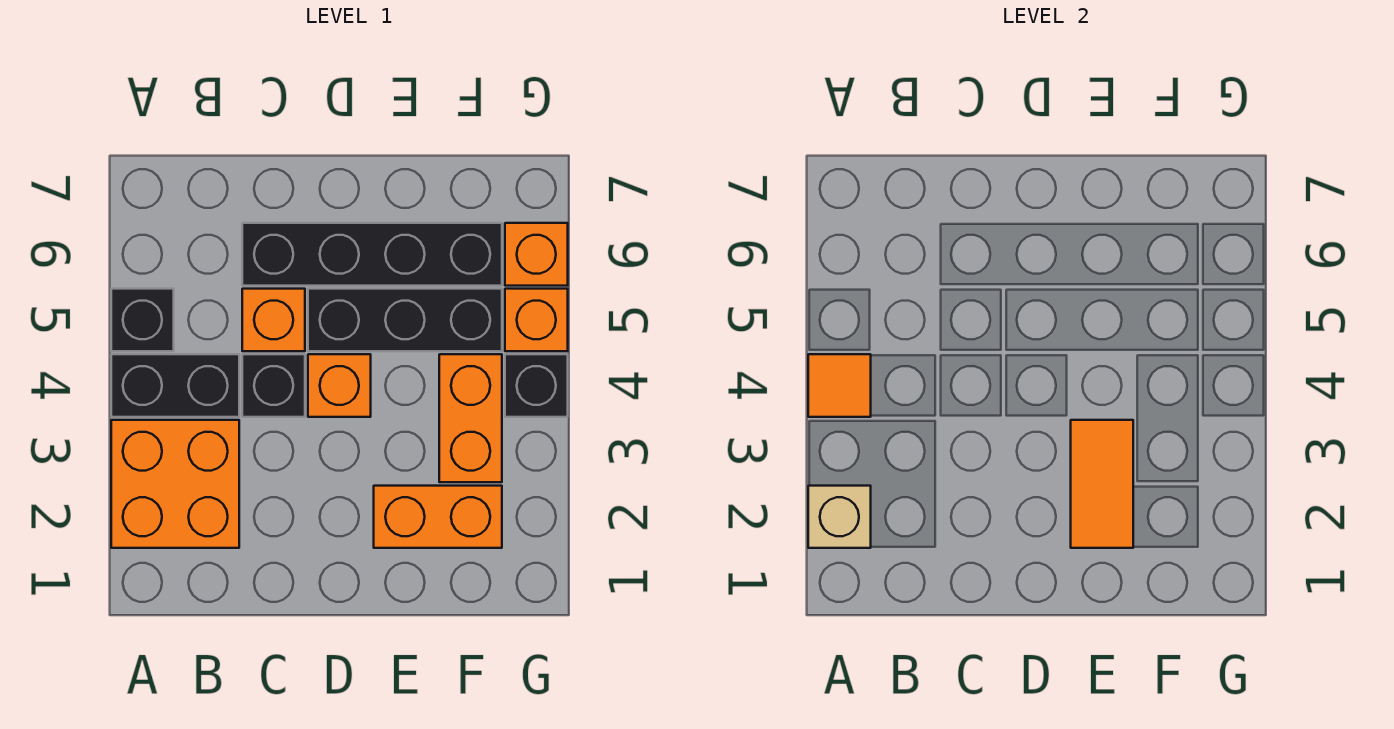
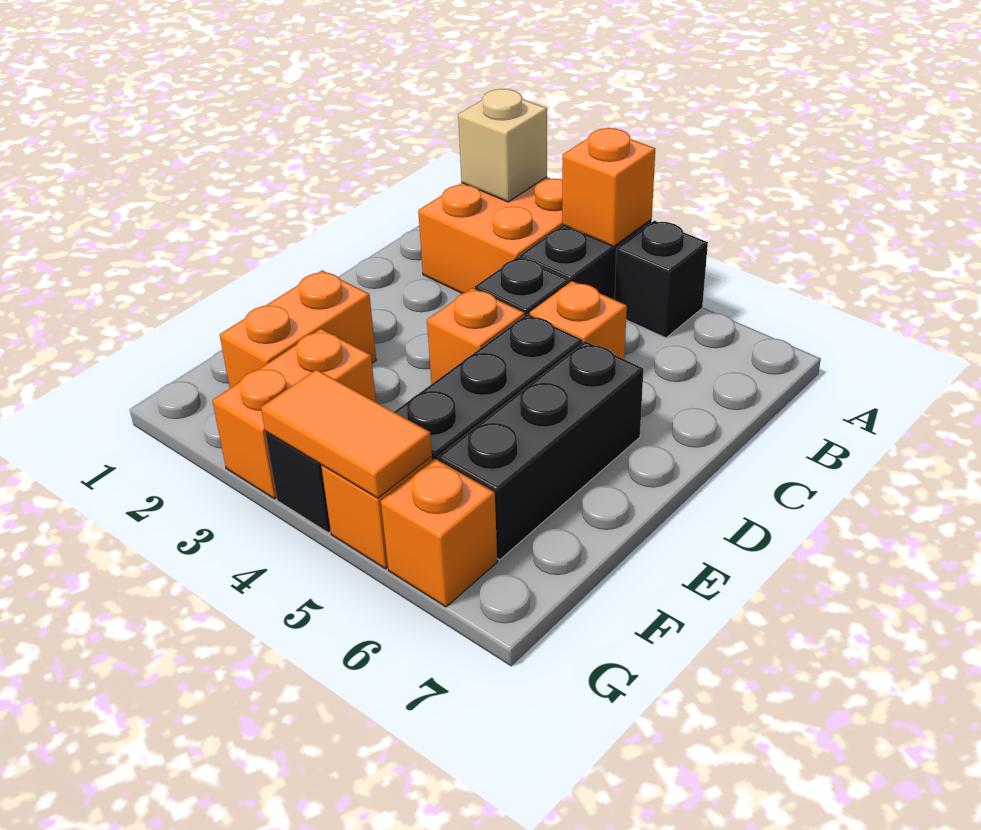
orange 1x1 tile [808,354,871,417] -> orange 1x1 brick [562,128,655,246]
black 1x4 brick [242,223,502,286] -> black 1x3 brick [438,341,643,560]
orange 1x2 tile [1071,420,1133,548] -> orange 1x2 tile moved to [261,370,432,498]
orange 1x2 brick [439,354,502,482] -> orange 1x2 brick turned to [212,329,376,499]

